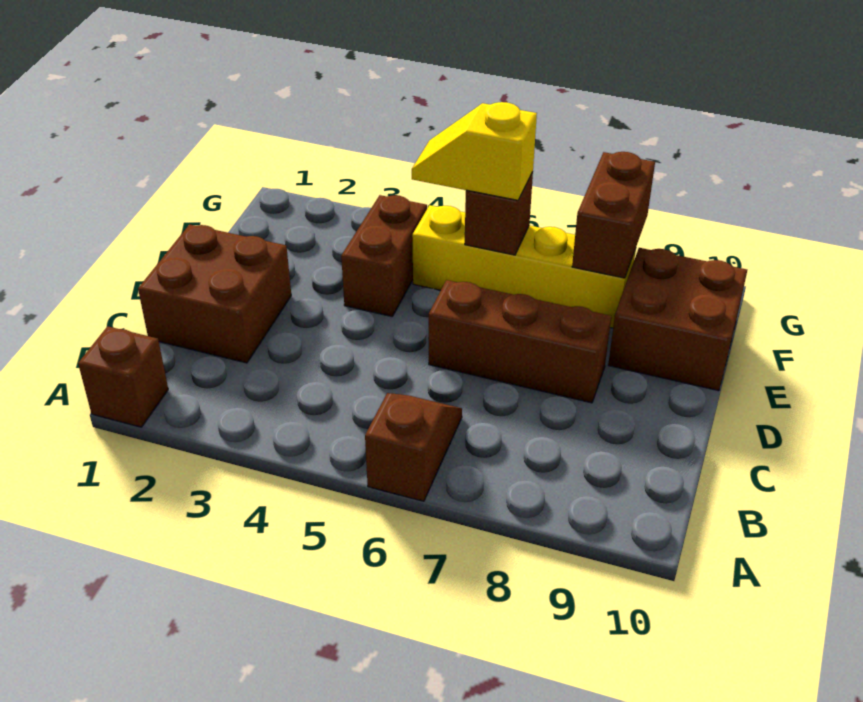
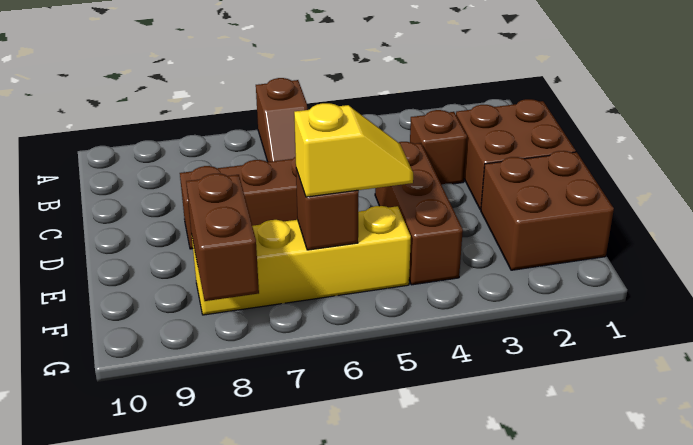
brown 1x1 brick [78,326,168,427] -> brown 1x1 brick moved to [410,110,467,185]
brown 1x2 brick [341,195,427,316] -> brown 1x3 brick [375,142,463,285]
brown 2x2 brick [608,248,747,391] -> brown 2x2 brick moved to [481,151,614,270]

